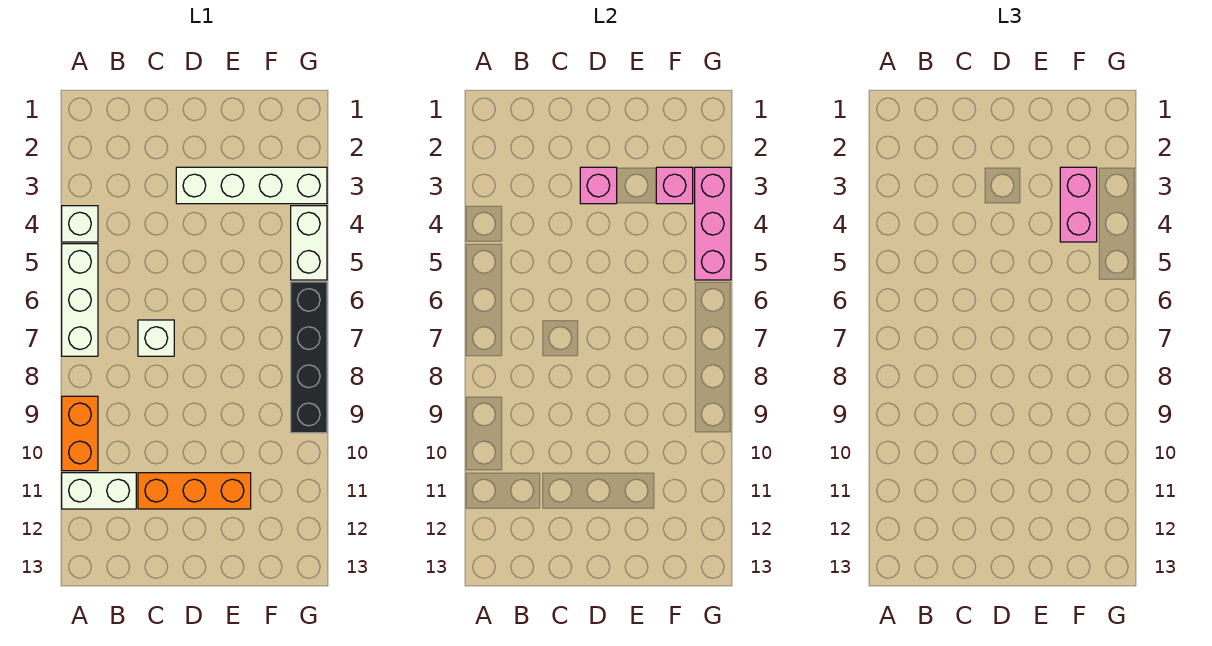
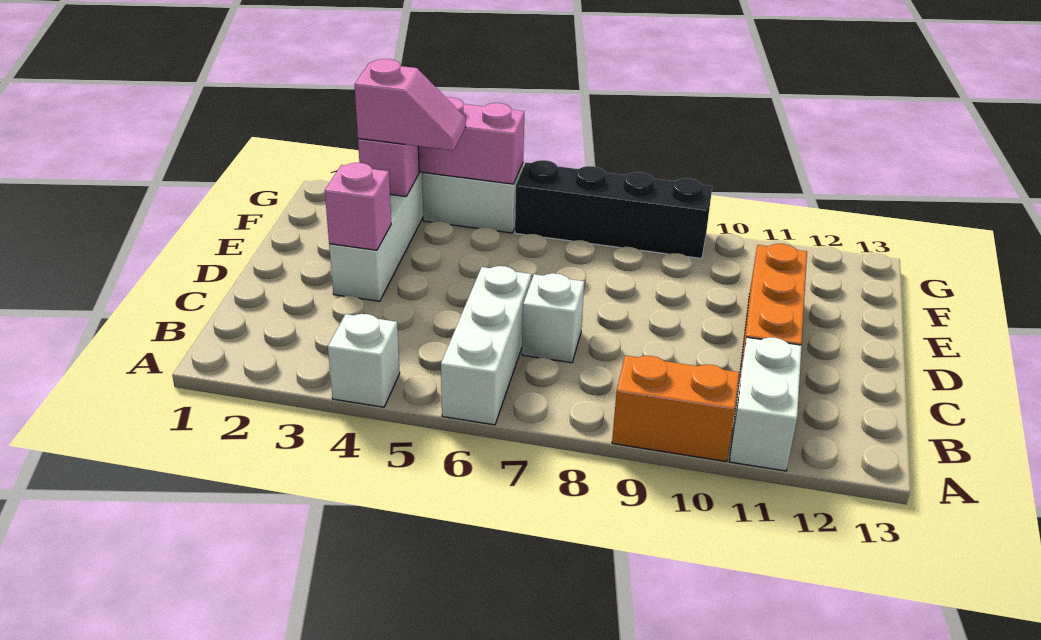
white 1x3 brick [62,244,98,356] -> white 1x3 brick turned to [441,266,531,425]
pink 1x2 brick [1060,167,1097,242] -> pink 1x2 slope [355,59,466,150]

